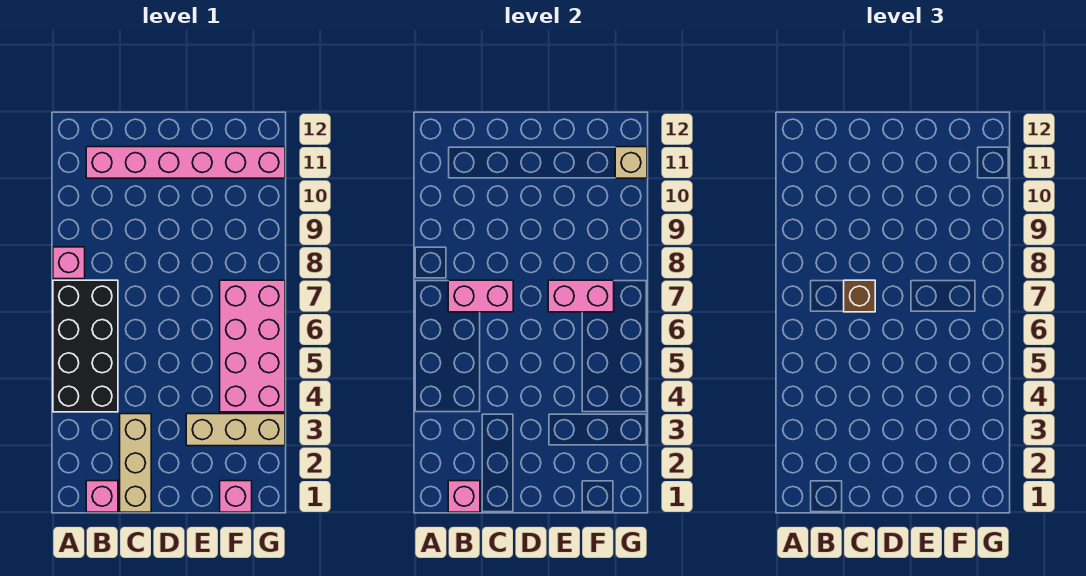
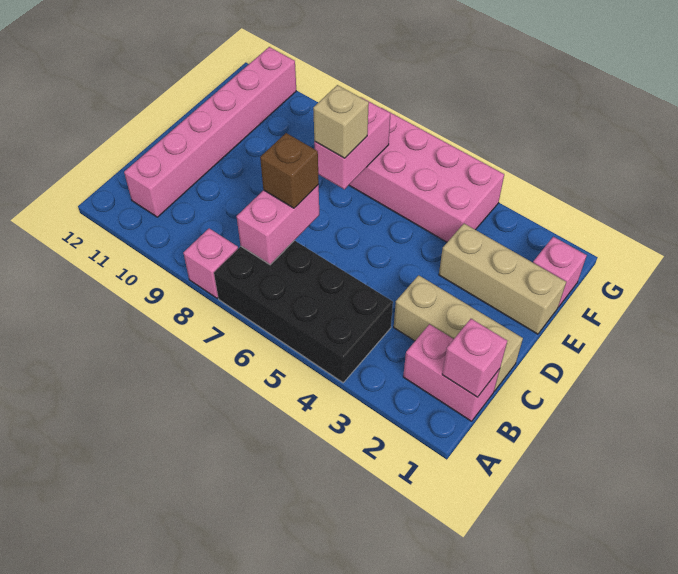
pink 1x1 brick [86,481,118,512] -> pink 1x2 brick [403,324,500,421]
tan 1x3 brick [186,414,285,446] -> tan 1x3 brick turned to [439,224,566,334]
tan 1x1 brick [615,147,647,178] -> tan 1x1 brick moved to [313,85,369,158]

